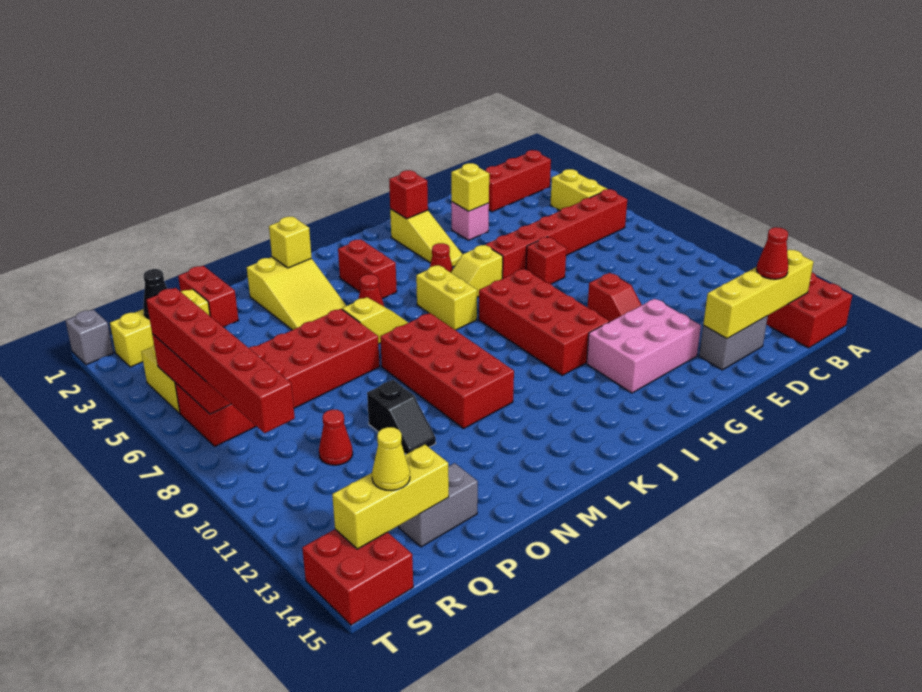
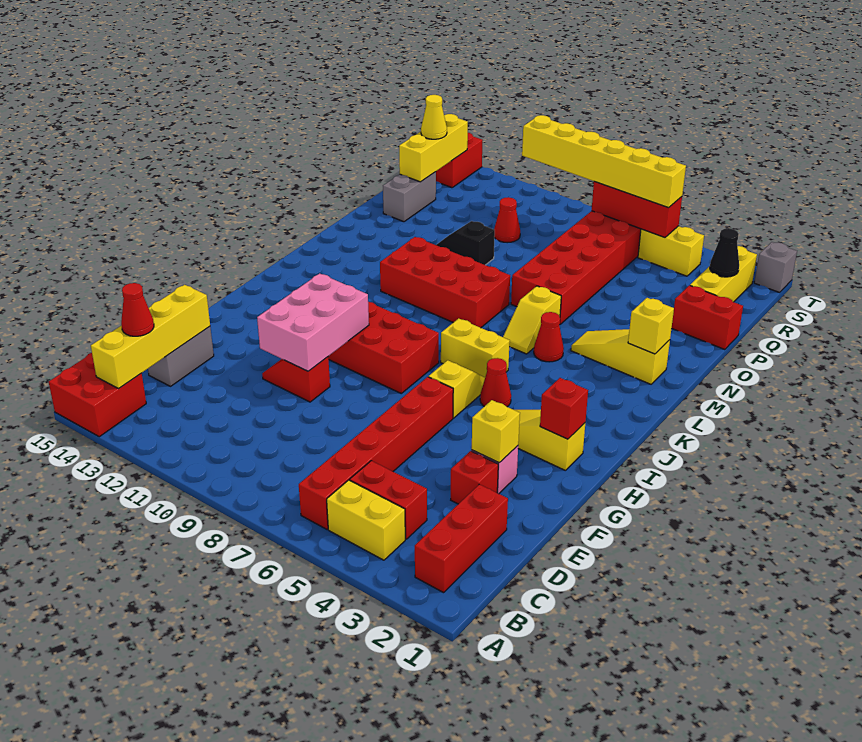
red 1x1 brick [526,237,567,284] -> red 1x1 brick moved to [451,451,498,504]
pink 2x3 brick [587,299,701,393] -> pink 2x3 brick moved to [257,273,369,371]
red 1x2 brick [338,239,397,299] -> red 1x2 brick moved to [350,461,427,539]
yellow 2x3 slope [247,257,346,330] -> yellow 1x3 slope [571,329,670,384]
red 1x6 brick [146,288,295,433] -> yellow 1x6 brick [522,115,686,208]

